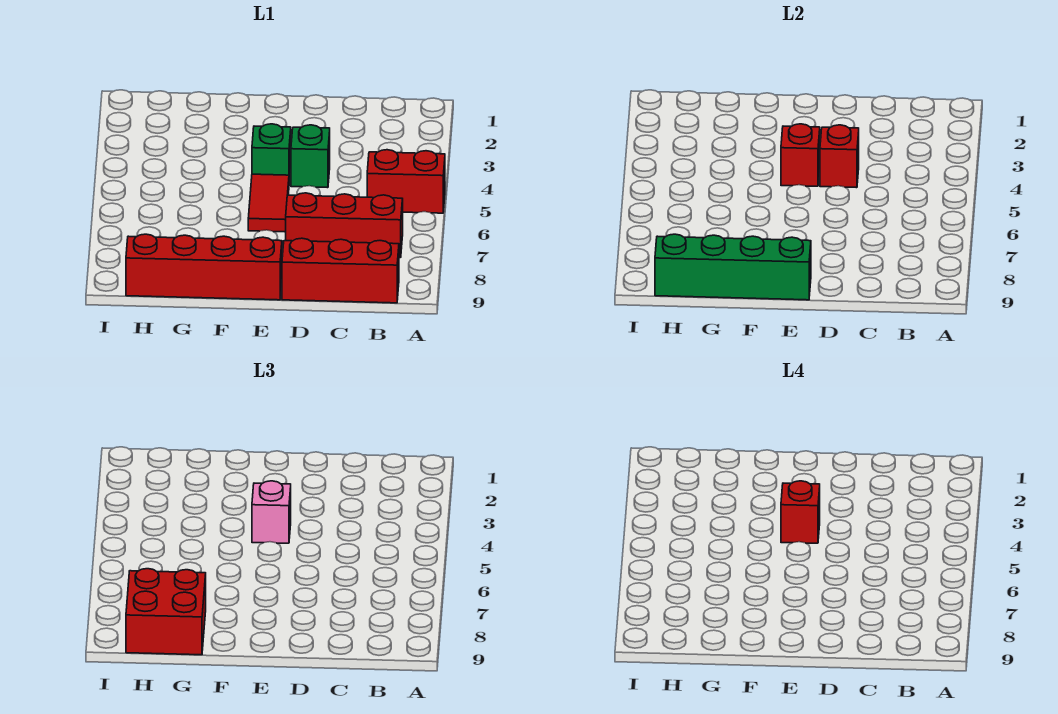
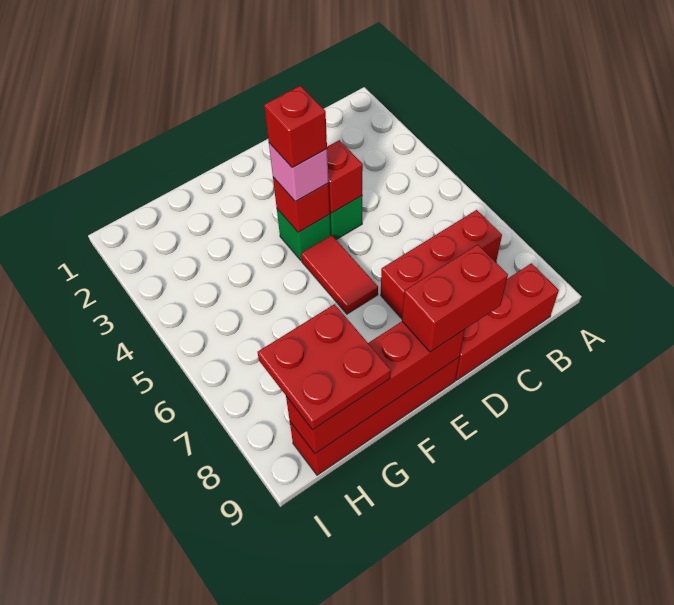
red 1x2 brick [367,150,445,213] -> red 1x2 brick moved to [402,244,508,352]
green 1x4 brick [655,234,811,300] -> red 1x4 brick [286,322,465,454]
red 2x2 brick [126,569,206,655] -> red 2x2 plate [258,304,391,430]

